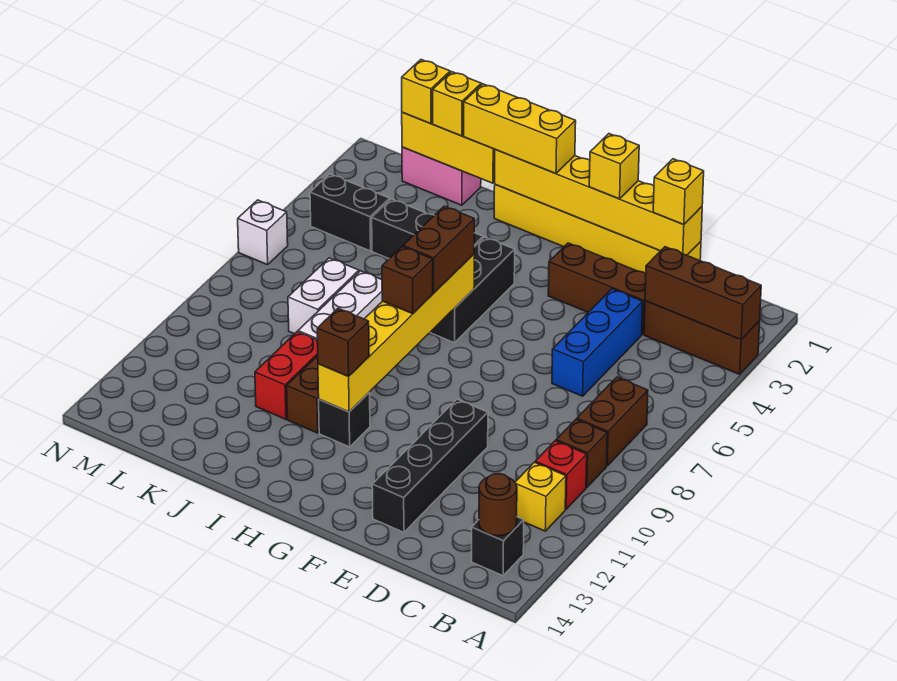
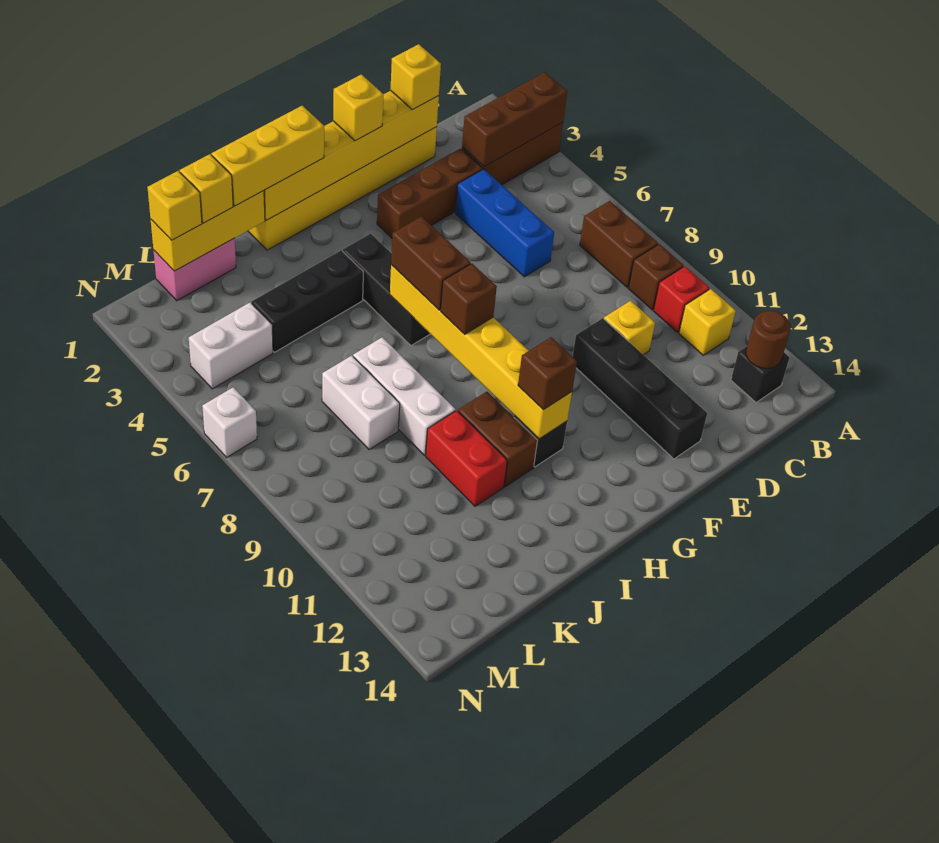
none -> yellow 1x1 brick [604,301,655,355]
black 1x2 brick [310,174,390,251] -> white 1x2 brick [189,302,273,389]

